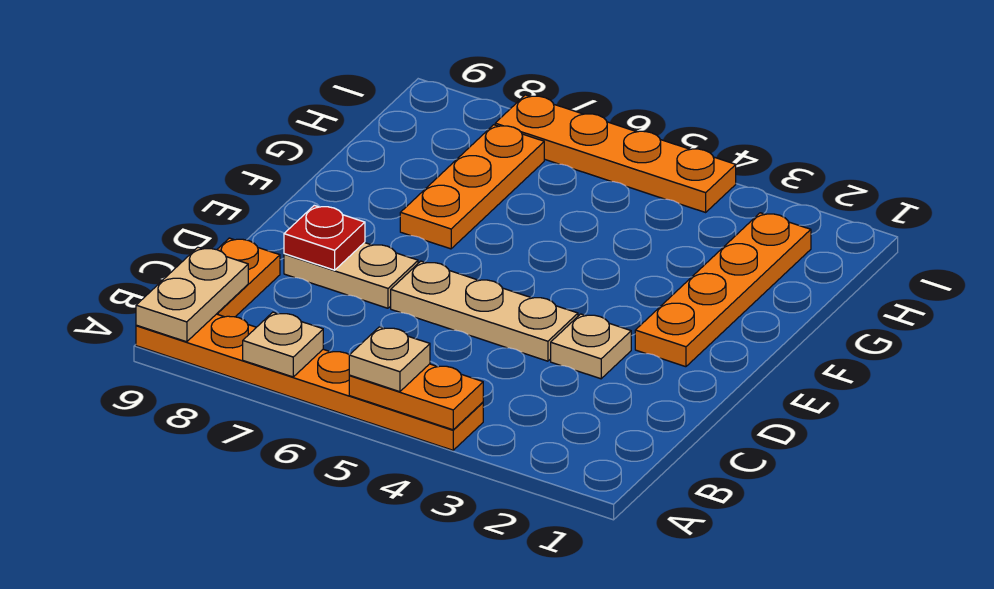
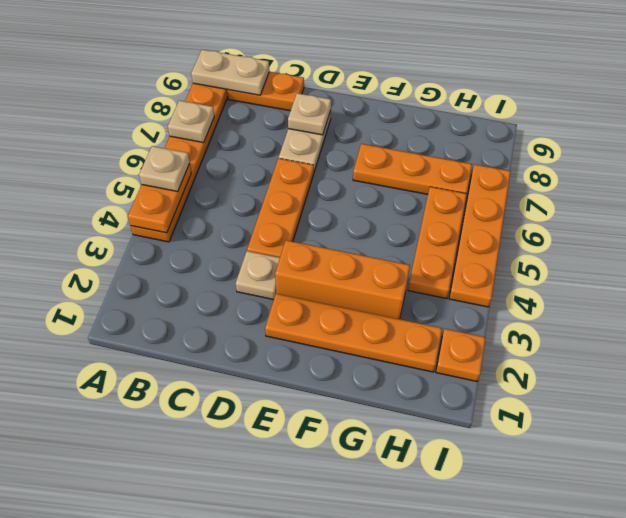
tan 1x3 plate [391,261,578,361] -> orange 1x3 plate [247,158,314,258]
red 1x1 plate [284,205,365,270] -> tan 1x1 plate [288,93,331,135]
none -> orange 1x3 brick [275,240,410,319]
none -> orange 1x3 plate [408,187,467,299]
none -> orange 1x1 plate [436,329,486,381]

